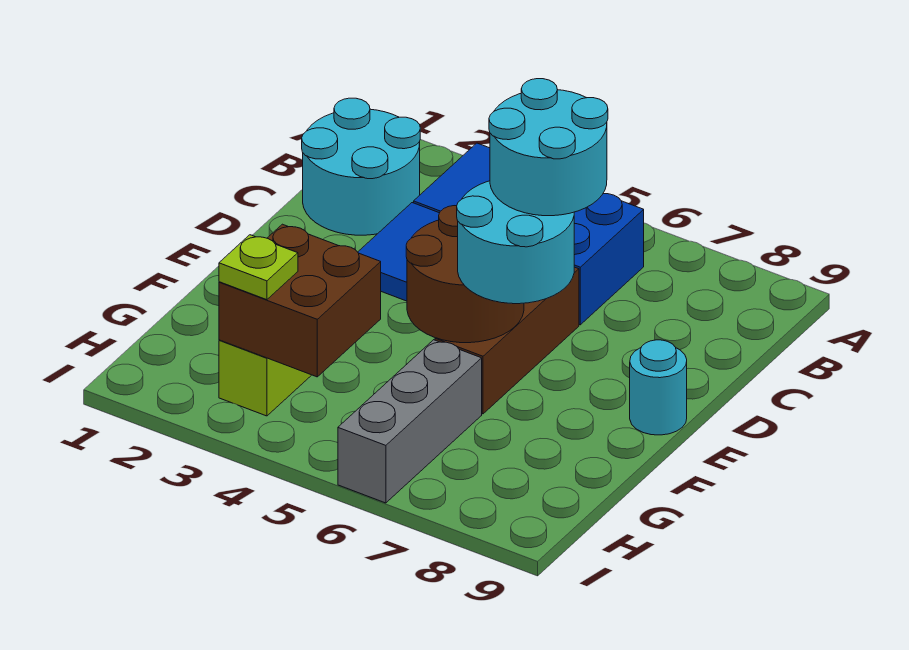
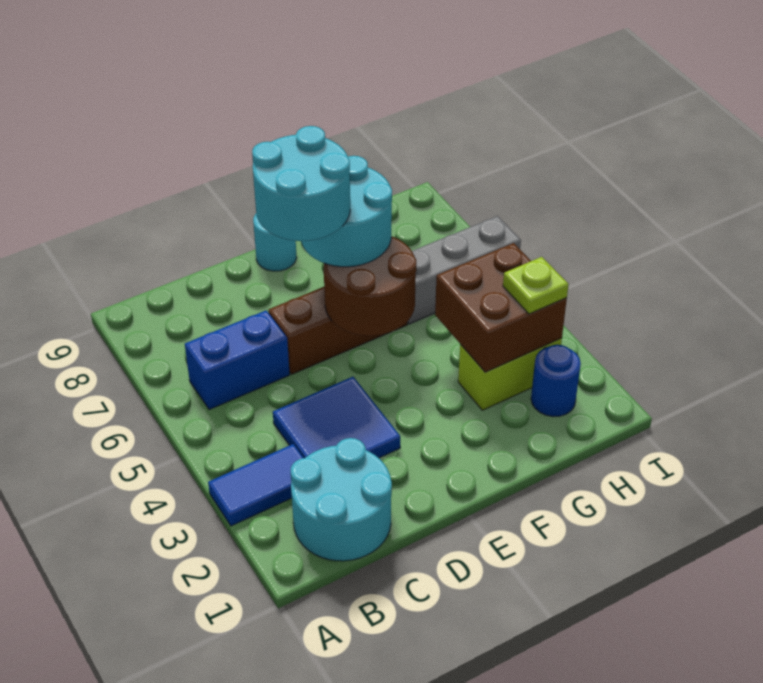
none -> blue 1x1 round brick [531,345,581,417]

